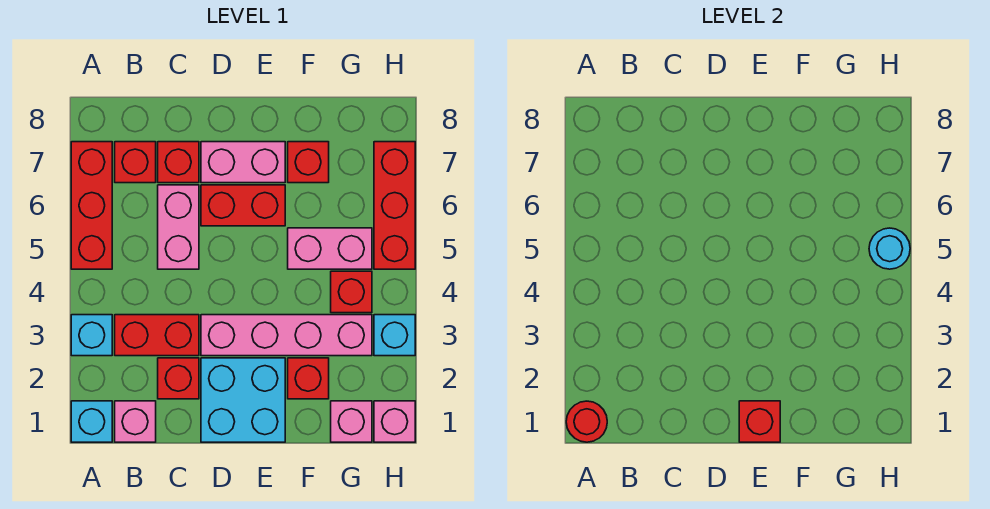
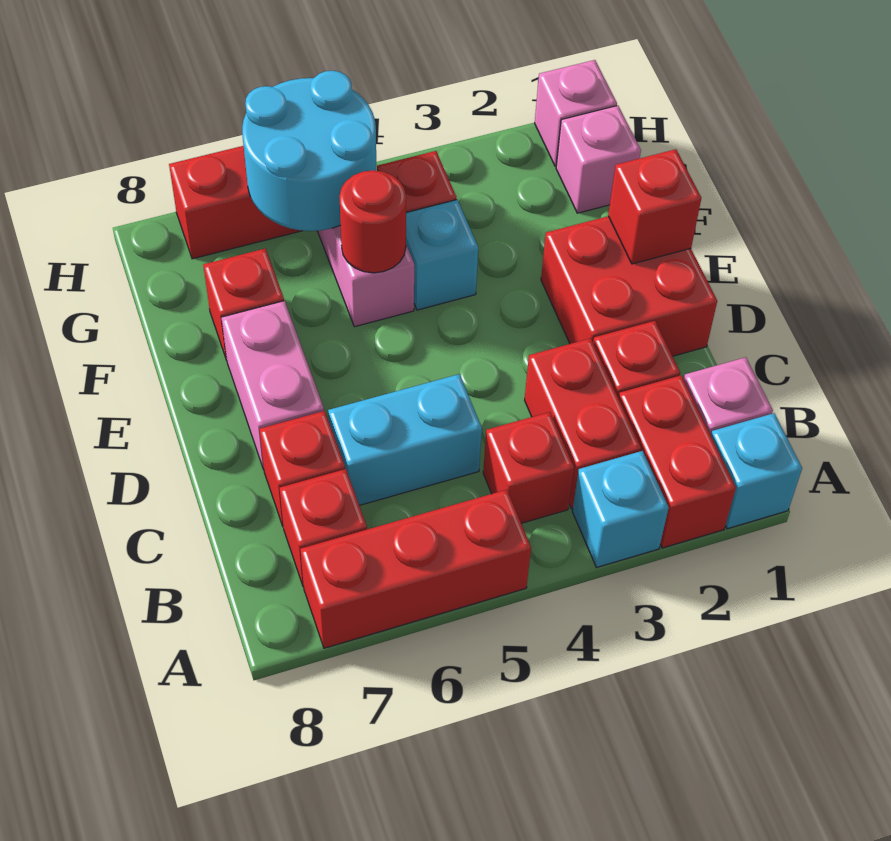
red 1x1 round brick [566,401,607,442] -> red 1x1 round brick moved to [339,170,406,273]
pink 1x2 brick [158,185,199,269] -> cyan 1x2 brick [328,374,482,505]
cyan 2x2 brick [201,358,285,442] -> red 2x2 brick [541,216,717,356]
pink 1x4 brick [201,315,372,356] -> none
red 1x2 brick [201,185,285,226] -> red 1x2 brick moved to [619,375,736,548]
red 1x1 brick [288,358,329,399] -> red 1x1 brick moved to [483,412,574,523]
cyan 1x1 brick [374,315,415,356] -> cyan 1x1 brick moved to [406,200,478,310]
cyan 1x1 round brick [869,228,910,269] -> cyan 2x2 round brick [242,71,376,231]

